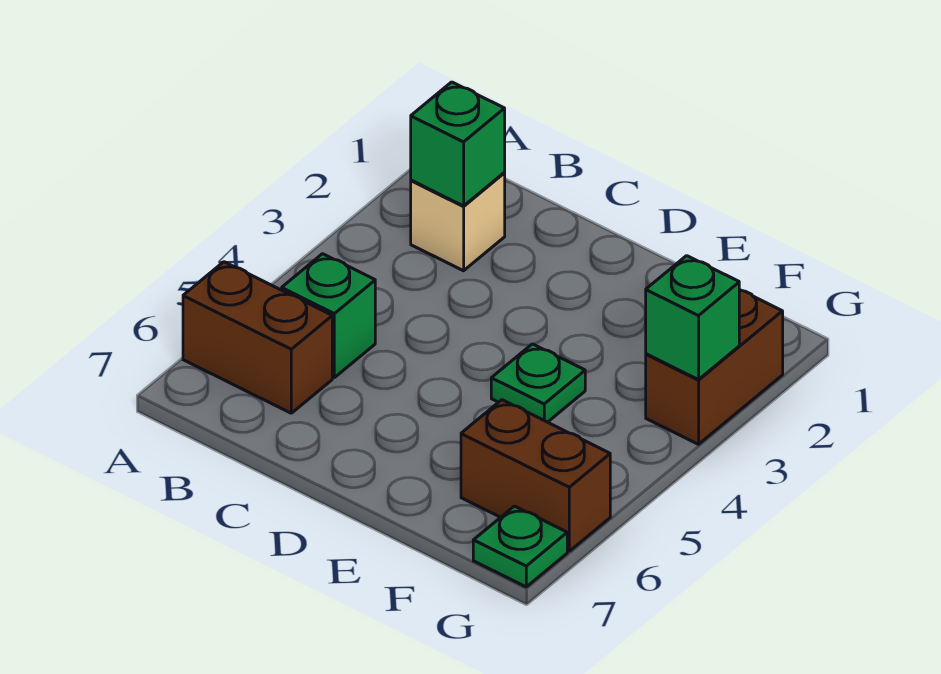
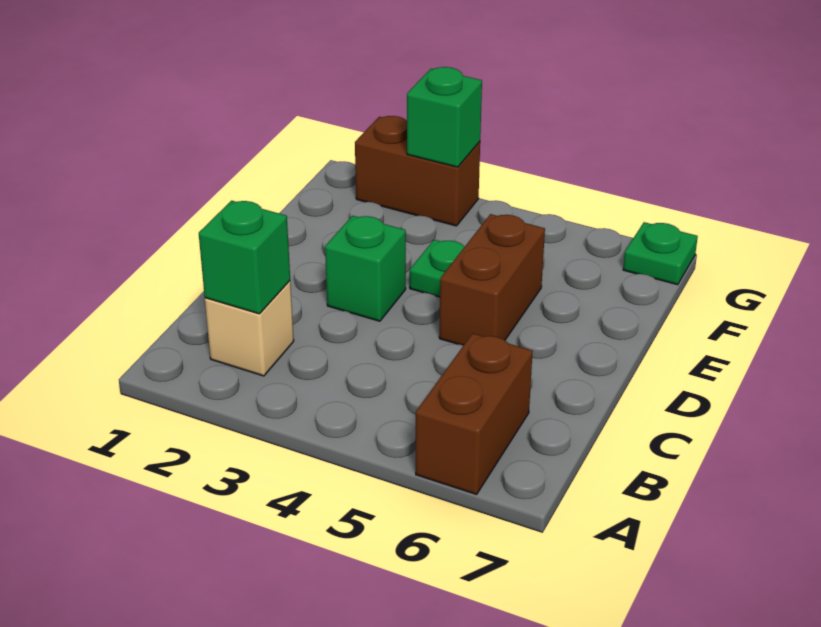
green 1x1 brick [282,254,375,378] -> green 1x1 brick moved to [325,216,406,321]
brown 1x2 brick [461,400,610,551] -> brown 1x2 brick moved to [439,214,545,346]

